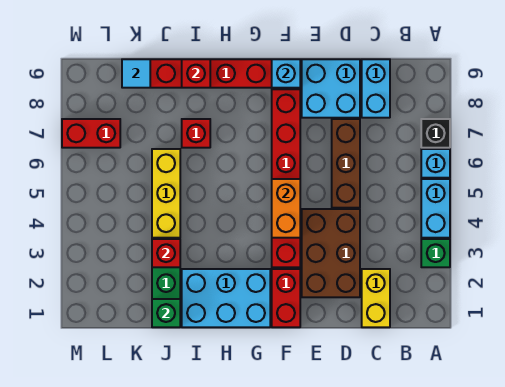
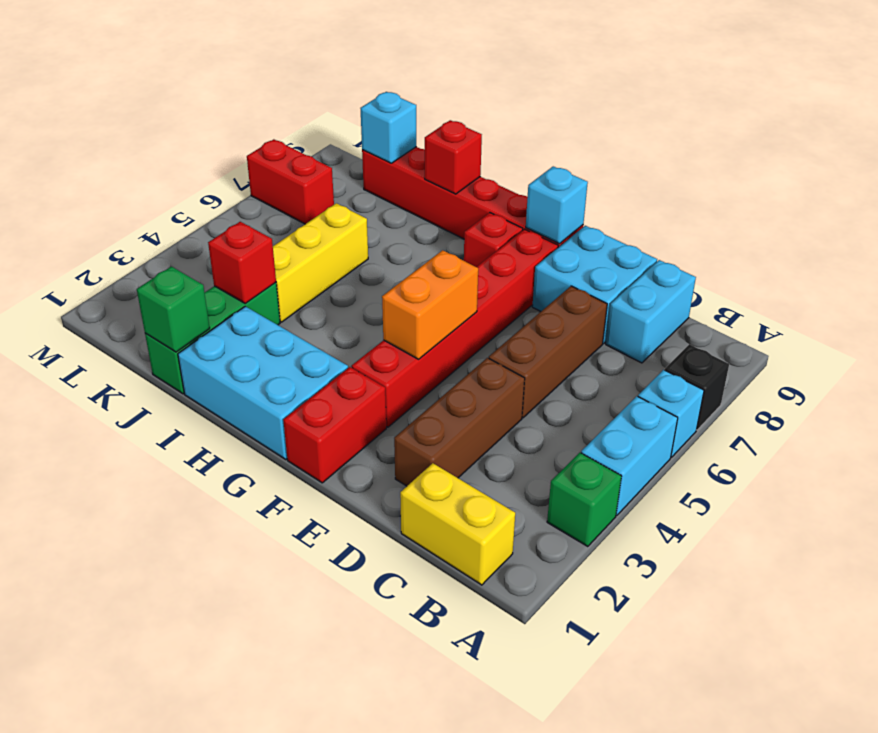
yellow 1x2 brick [362,269,390,327] -> yellow 1x2 brick turned to [400,463,515,585]
brown 2x3 brick [302,209,360,297] -> brown 1x3 brick [394,358,525,486]
red 1x1 brick [182,119,210,148] -> red 1x1 brick moved to [464,213,523,267]
cyan 1x1 tile [122,59,150,88] -> cyan 1x1 brick [360,92,416,163]

